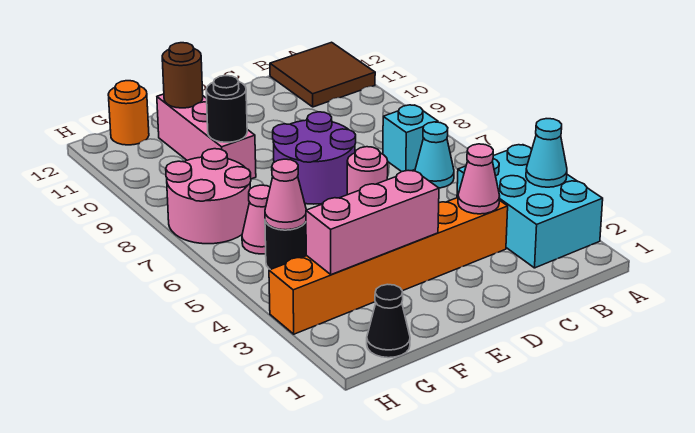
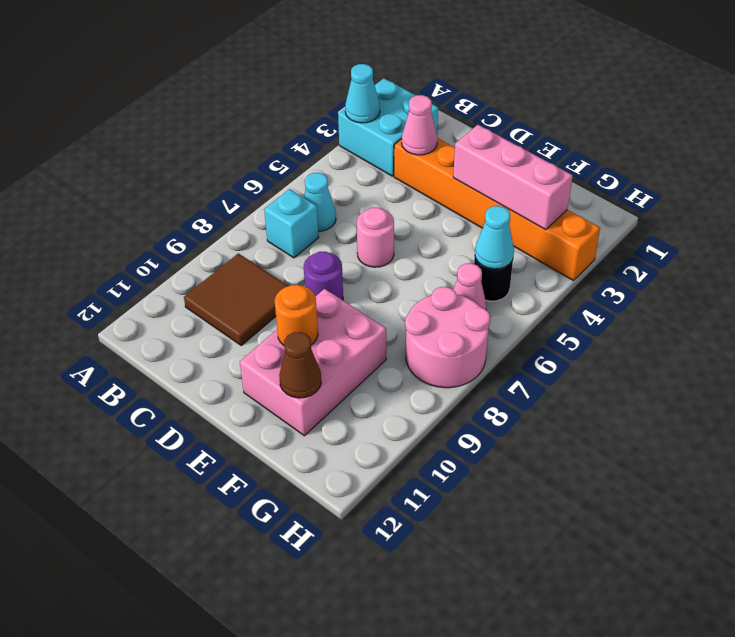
cyan 2x3 brick [457,145,603,268] -> cyan 2x2 brick [338,78,438,176]
brown 2x2 tile [270,42,375,107] -> brown 2x2 tile moved to [184,253,288,345]
purple 2x2 round brick [273,112,356,204] -> purple 1x1 round brick [304,252,343,300]
pink 1x3 brick [157,94,256,179] -> pink 2x3 brick [240,289,386,436]
black 1x1 round brick [206,76,247,142] -> none
brown 1x1 round brick [162,43,203,108] -> brown 1x1 cone [279,332,321,398]
black 1x1 cone [367,284,410,358] -> none
pink 1x1 cone [265,159,306,230] -> cyan 1x1 cone [475,206,514,269]
orange 1x1 round brick [108,81,149,145] -> orange 1x1 round brick moved to [275,285,318,346]

